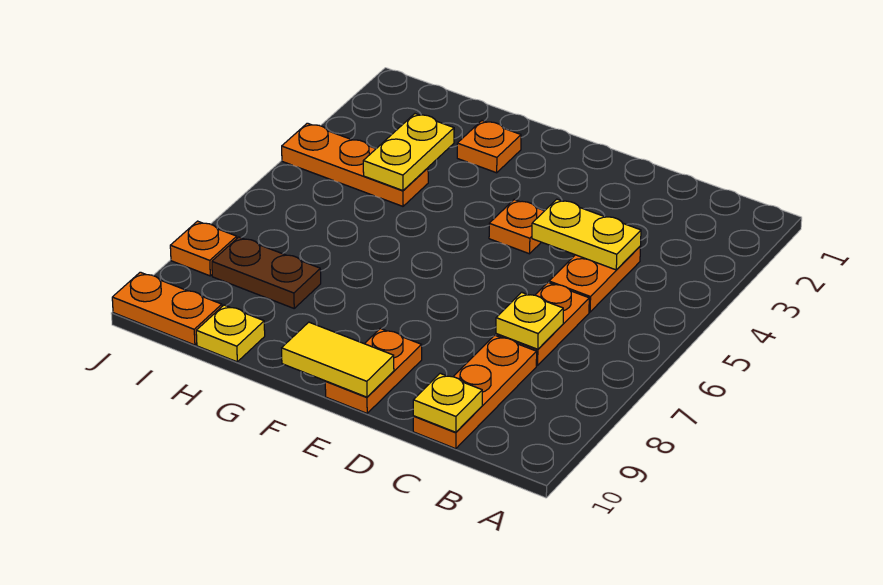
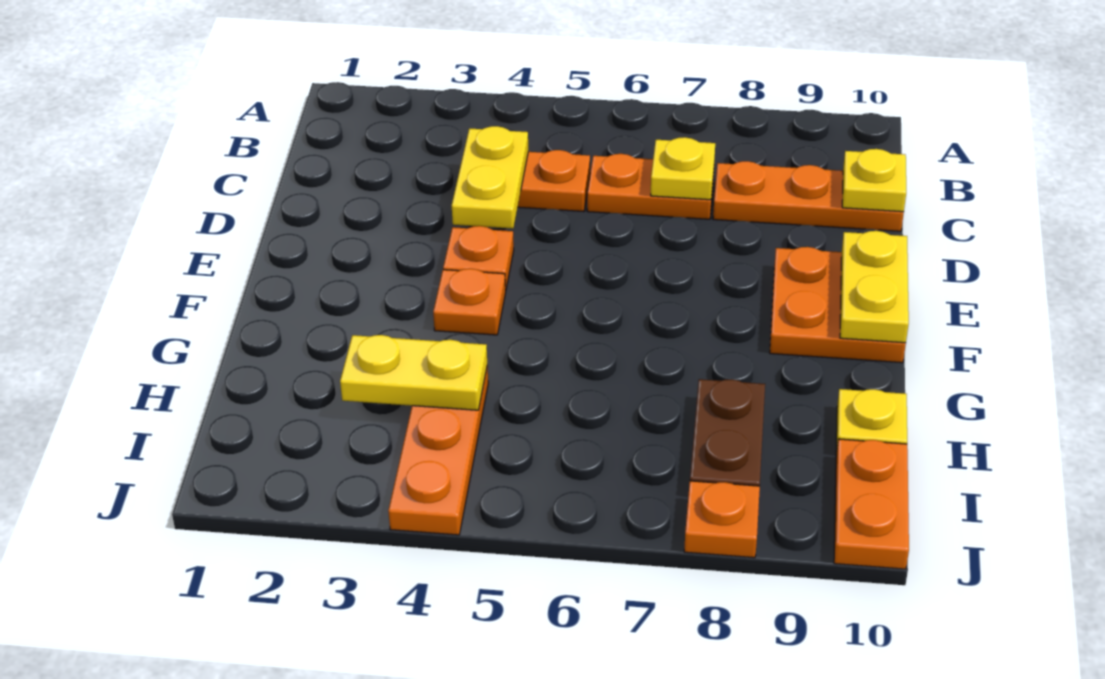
orange 1x2 plate [325,328,422,413] -> orange 2x2 plate [770,247,906,363]
yellow 1x2 tile [282,322,394,397] -> yellow 1x2 plate [840,231,909,343]
orange 1x1 plate [457,121,521,173] -> orange 1x1 plate moved to [433,269,506,335]

